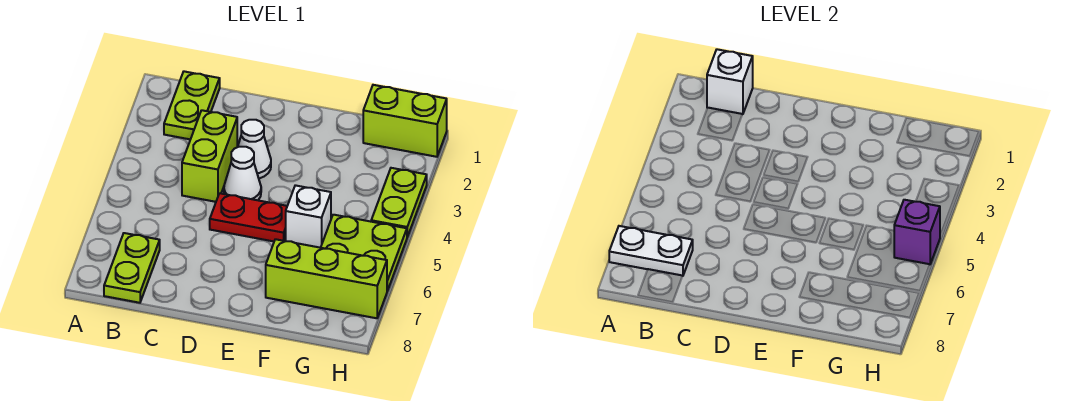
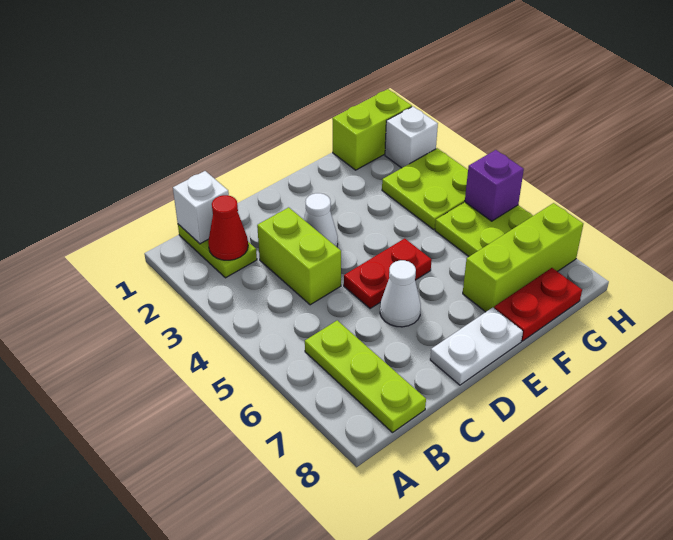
white 1x2 plate [609,226,693,276] -> white 1x2 plate moved to [430,308,523,385]
none -> red 1x1 cone [208,195,248,260]
lime 1x2 plate [104,233,160,303] -> lime 1x3 plate [305,320,426,433]
white 1x1 cone [224,147,261,200] -> white 1x1 cone moved to [380,260,421,327]
white 1x1 brick [286,185,331,248] -> white 1x1 brick moved to [385,107,438,168]
none -> red 1x2 plate [494,268,582,341]
lime 1x2 plate [371,168,427,237] -> lime 2x2 plate [382,148,468,229]

